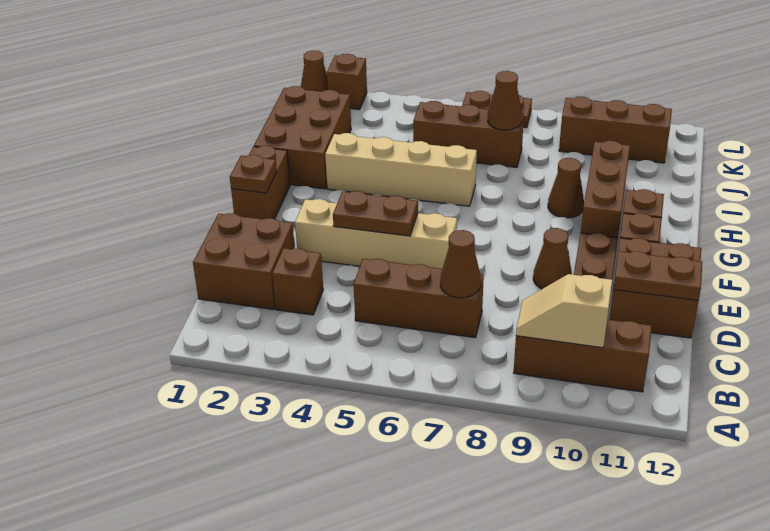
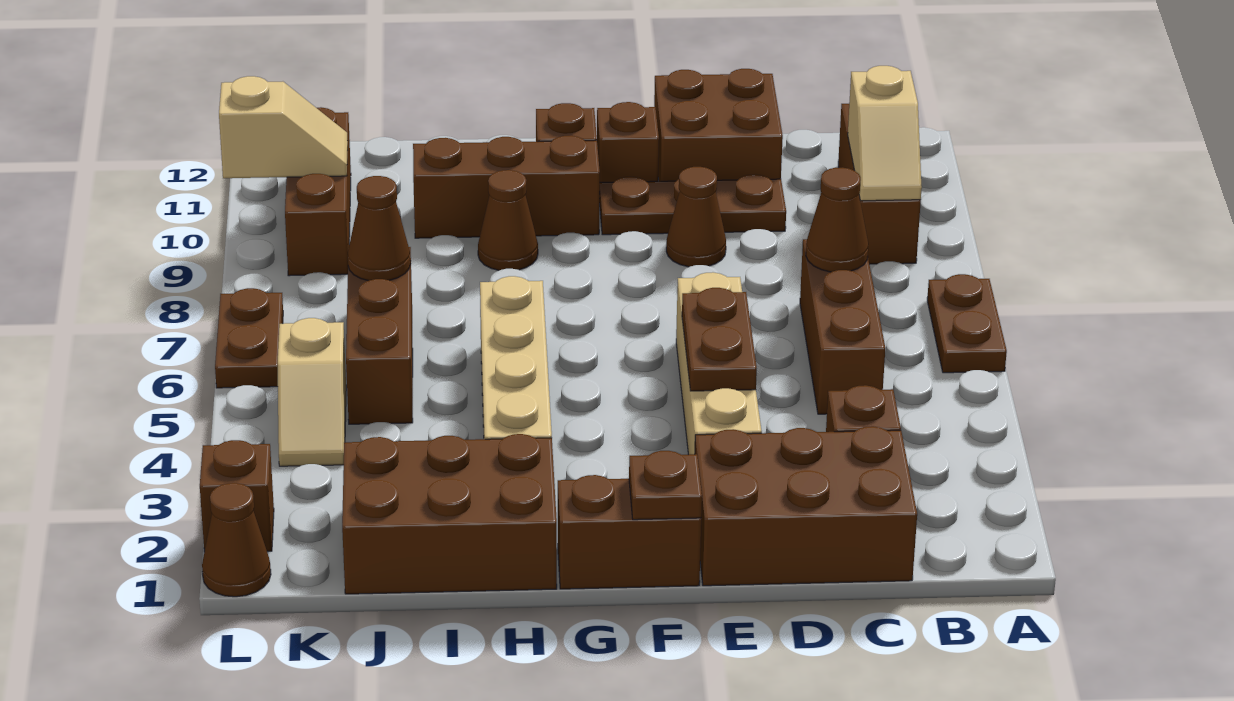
brown 2x2 brick [193,213,295,310] -> brown 2x3 brick [695,426,917,586]
brown 1x2 plate [613,251,702,301] -> brown 1x2 plate moved to [927,274,1007,373]
none -> tan 1x2 slope [278,318,346,466]
none -> tan 1x2 slope [219,76,348,178]

